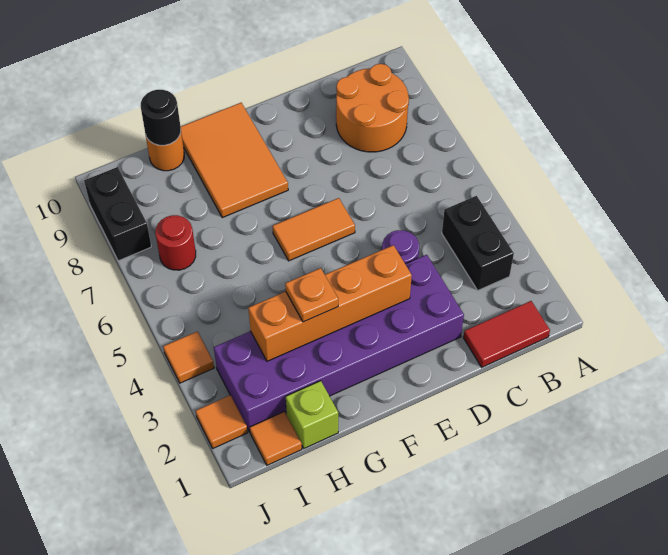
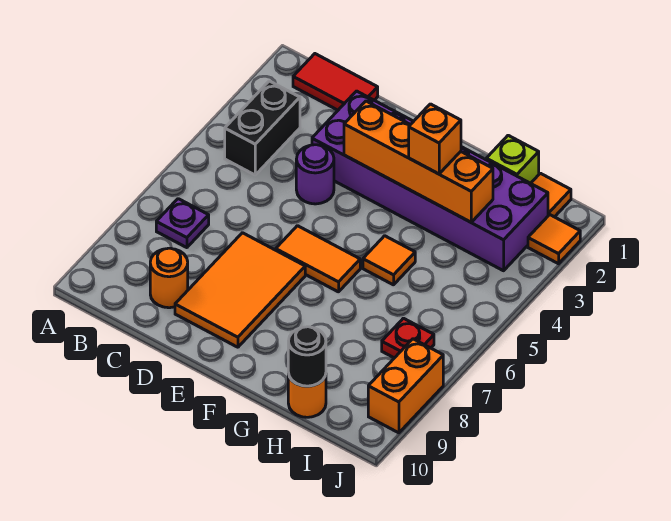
none -> purple 1x1 plate [156,199,209,248]
orange 2x2 round brick [336,64,409,152] -> orange 1x1 round brick [150,248,188,308]
orange 2x3 tile [181,103,288,218] -> orange 2x3 tile moved to [175,233,305,347]
orange 1x1 plate [285,268,338,322] -> orange 1x1 brick [409,104,461,174]
red 1x1 round brick [155,215,196,270] -> red 1x1 plate [382,318,434,358]
orange 1x1 tile [163,332,214,383] -> orange 1x1 tile moved to [363,236,415,285]
black 1x2 brick [84,167,151,261] -> orange 1x2 brick [368,339,443,433]

